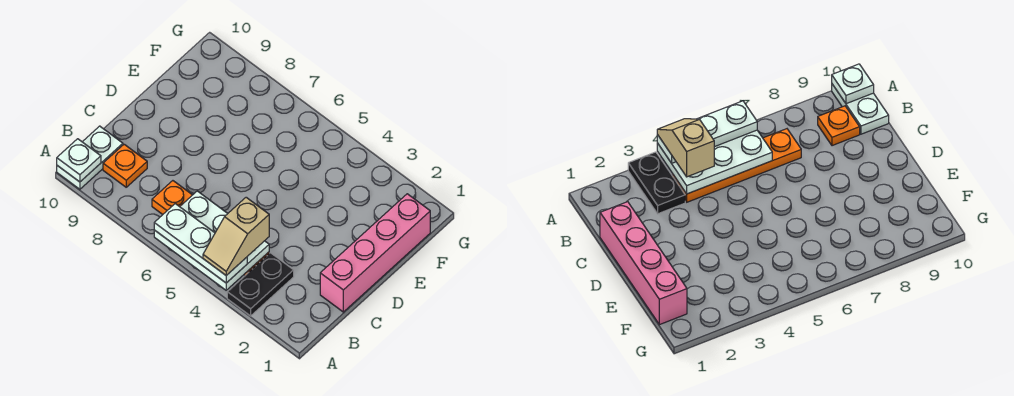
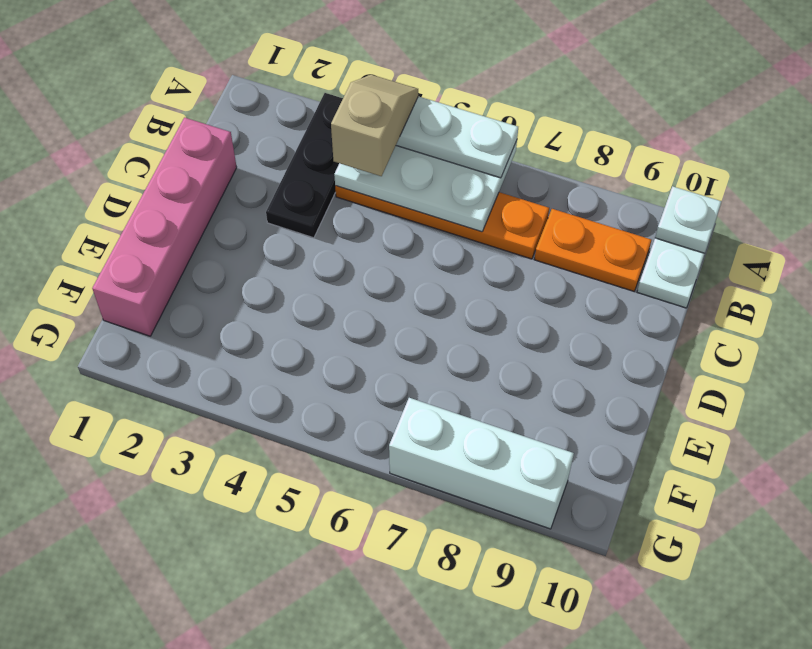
black 1x2 plate [227,253,294,316] -> black 1x3 plate [266,93,343,238]
orange 1x1 plate [103,144,147,187] -> orange 1x2 plate [534,209,651,291]
none -> white 1x3 brick [389,398,574,529]

